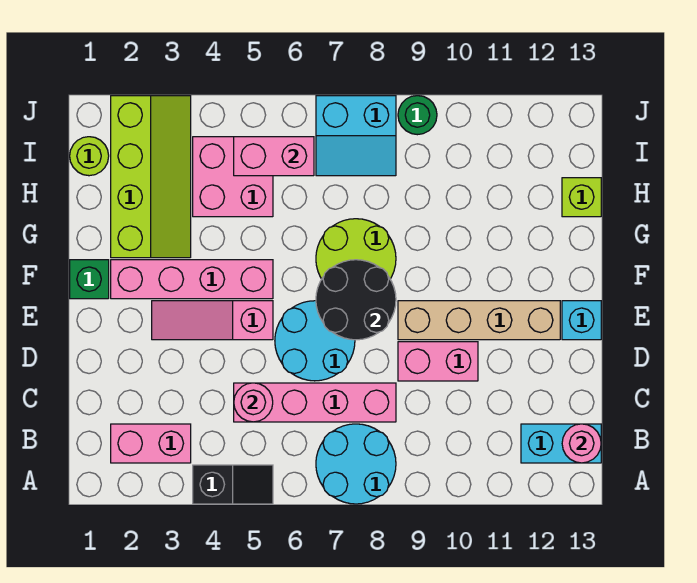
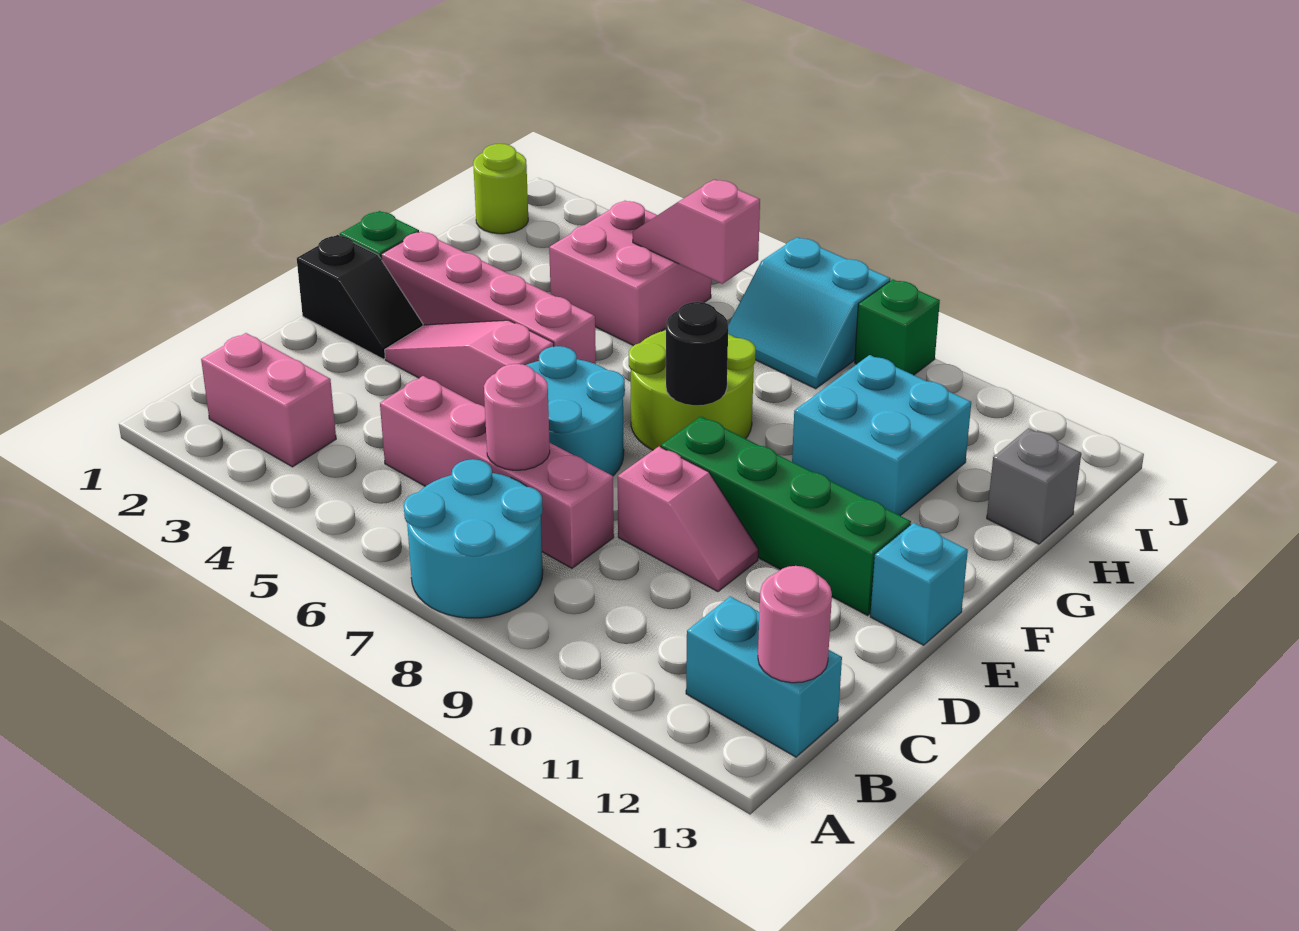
black 1x2 slope [193,465,273,504] -> black 1x2 slope moved to [297,235,423,359]
pink 1x1 round brick [234,383,273,422] -> pink 1x1 round brick moved to [484,364,550,470]
pink 1x2 brick [398,342,478,381] -> pink 1x2 slope [618,447,758,592]
black 2x2 round brick [316,260,396,340] -> black 1x1 round brick [666,302,728,405]
tan 1x4 brick [398,301,560,340] -> green 1x4 brick [661,417,911,616]
lime 2x4 slope [111,96,191,258] -> none
none -> cyan 2x2 brick [792,355,971,516]
lime 1x1 brick [562,178,601,217] -> grey 1x1 brick [987,428,1081,544]
pink 1x2 brick [234,137,314,176] -> pink 1x2 slope [633,179,760,284]
green 1x1 round brick [398,96,437,135] -> green 1x1 brick [855,279,940,375]

